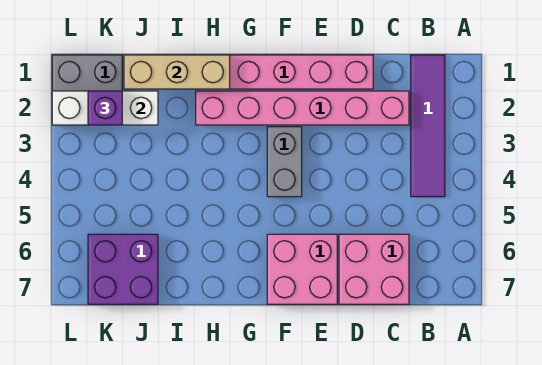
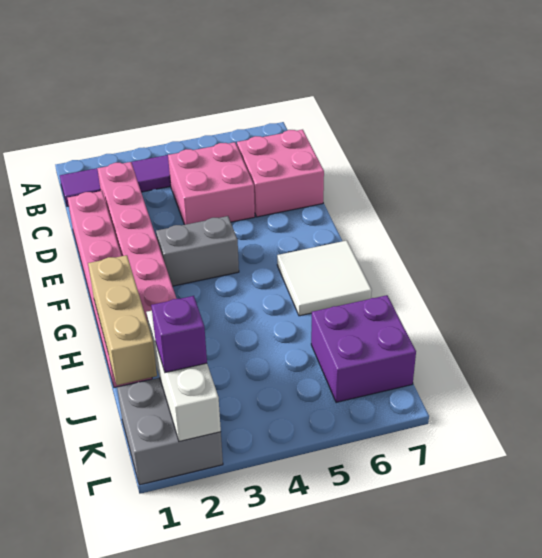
pink 2x2 brick [267,234,337,304] -> pink 2x2 brick moved to [168,142,255,225]
none -> white 2x2 tile [277,241,372,316]

